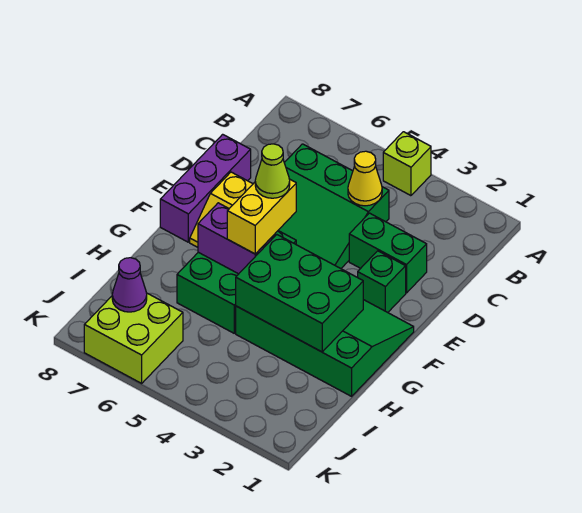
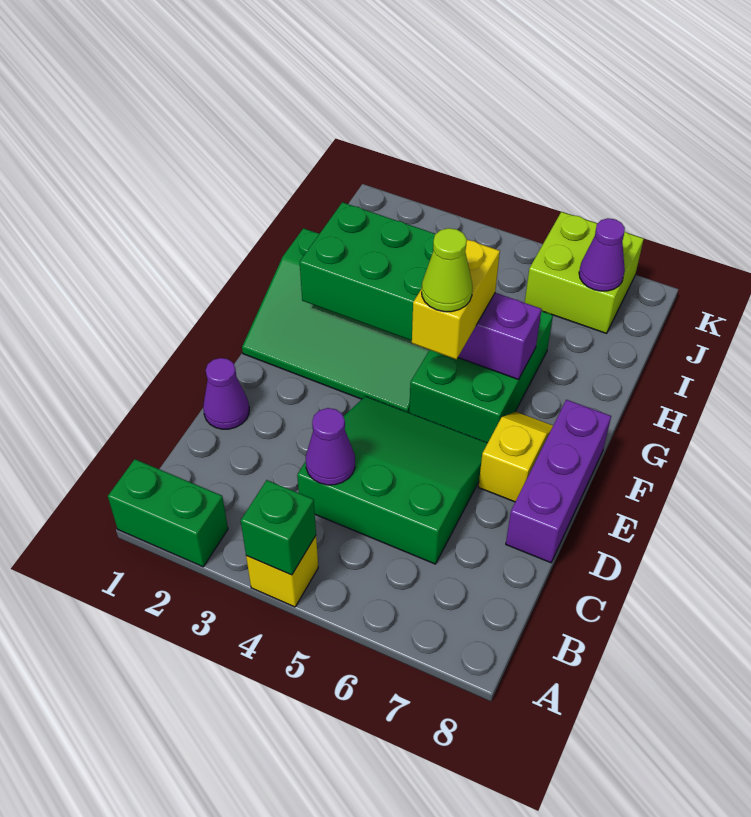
lime 1x1 brick [383,132,431,196] -> yellow 1x1 brick [246,536,318,607]
yellow 1x1 cone [348,151,382,206] -> purple 1x1 cone [306,408,355,485]
none -> purple 1x1 cone [203,358,249,429]
green 1x2 brick [349,213,427,293] -> green 1x2 brick moved to [108,459,228,567]
green 1x1 brick [358,251,406,312] -> green 1x1 brick moved to [241,480,316,575]

